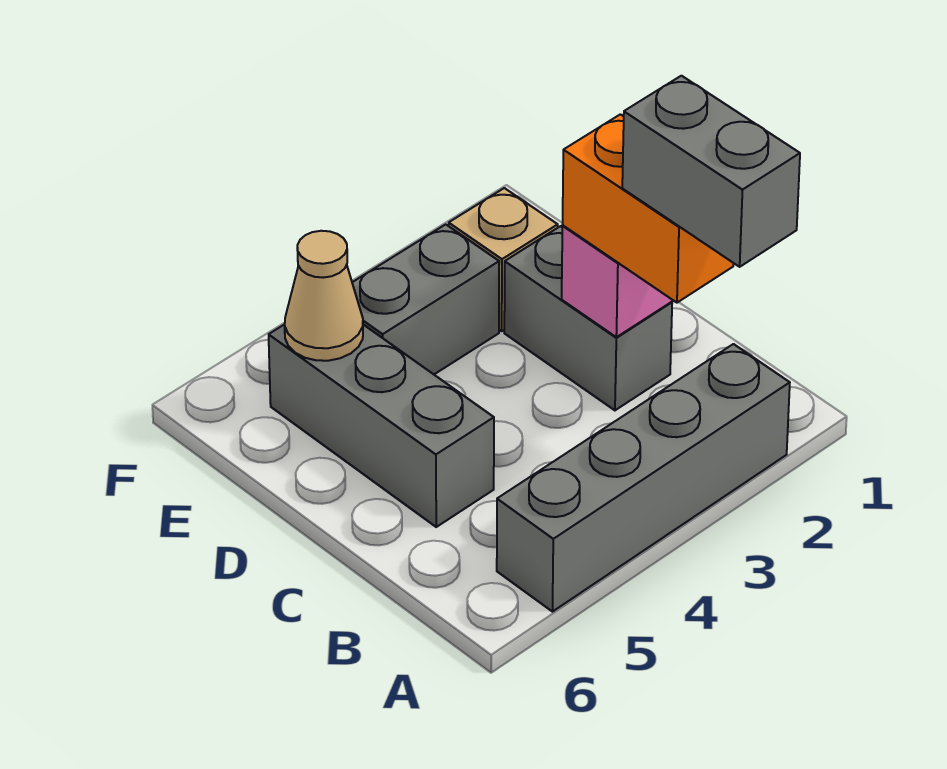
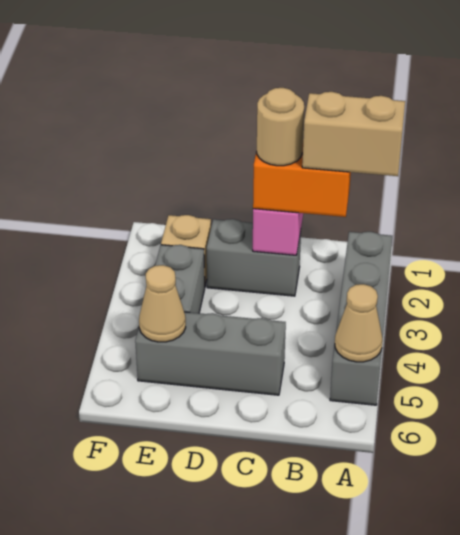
grey 1x2 brick [622,76,800,267] -> tan 1x2 brick [302,92,405,176]
none -> tan 1x1 cone [335,284,383,362]
none -> tan 1x1 round brick [257,88,304,166]

